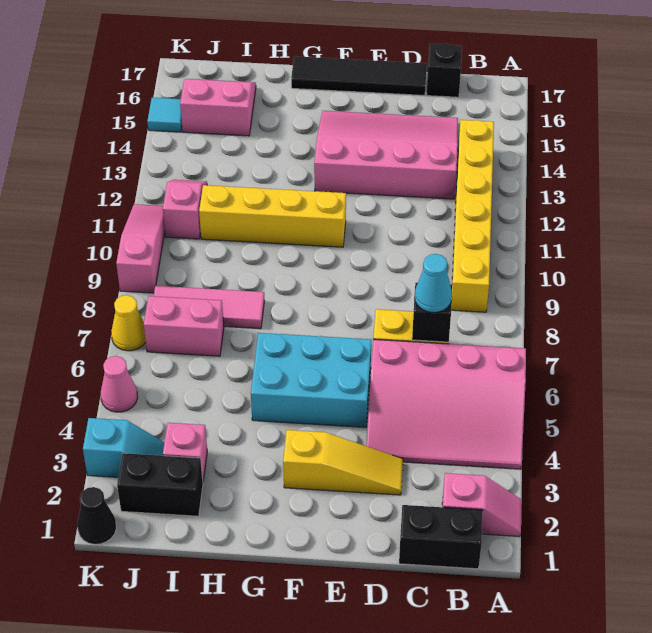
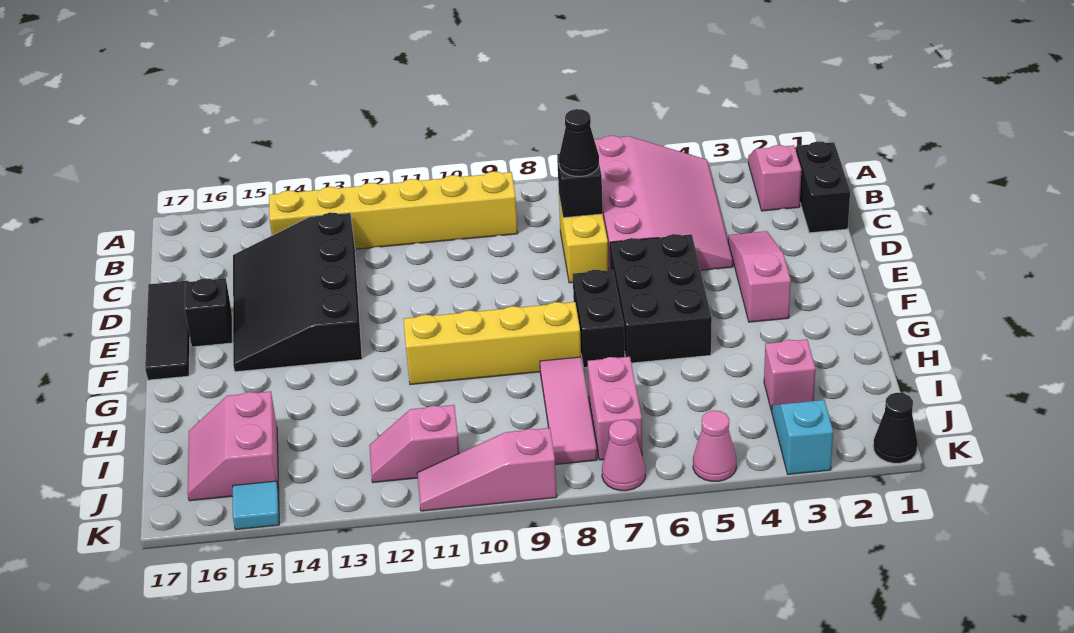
cyan 1x1 cone [415,254,452,312] -> black 1x1 cone [559,109,599,176]
pink 3x4 slope [314,111,458,199] -> black 3x4 slope [233,212,362,372]
black 1x1 brick [427,44,462,97] -> black 1x1 brick moved to [185,278,232,347]
yellow 1x3 slope [283,430,403,495] -> pink 1x3 slope [728,231,791,322]
black 1x4 tile [291,56,427,95] -> black 1x3 tile [145,281,190,380]
cyan 2x3 brick [251,333,371,427] -> black 2x3 brick [610,234,712,363]
yellow 1x4 brick [199,185,346,247] -> yellow 1x4 brick turned to [403,302,581,385]
black 1x2 brick [117,453,203,516] -> black 1x2 brick moved to [573,270,625,368]
yellow 1x1 cone [111,295,146,351] -> pink 1x1 cone [602,420,645,491]

